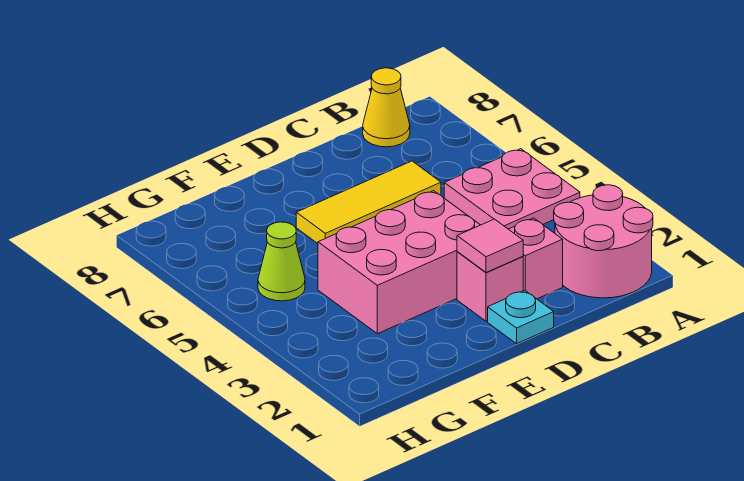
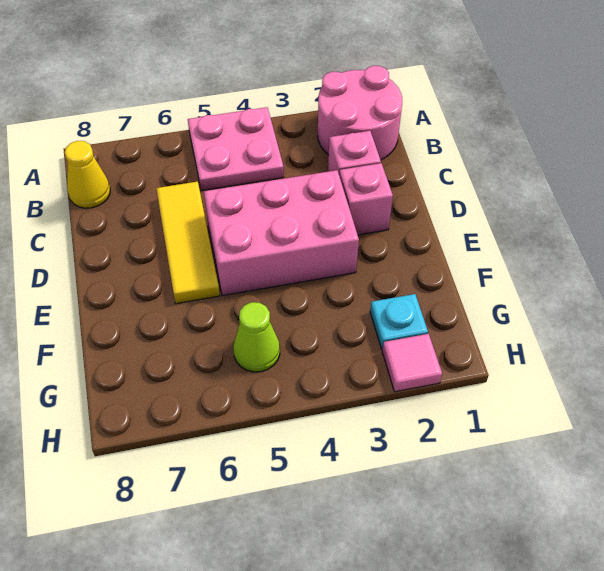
cyan 1x1 plate [488,290,554,344] -> cyan 1x1 plate moved to [370,294,428,349]
pink 1x1 tile [457,219,523,272] -> pink 1x1 tile moved to [382,334,442,392]
pink 2x3 brick [318,191,480,334] -> pink 2x3 brick turned to [204,170,359,296]

